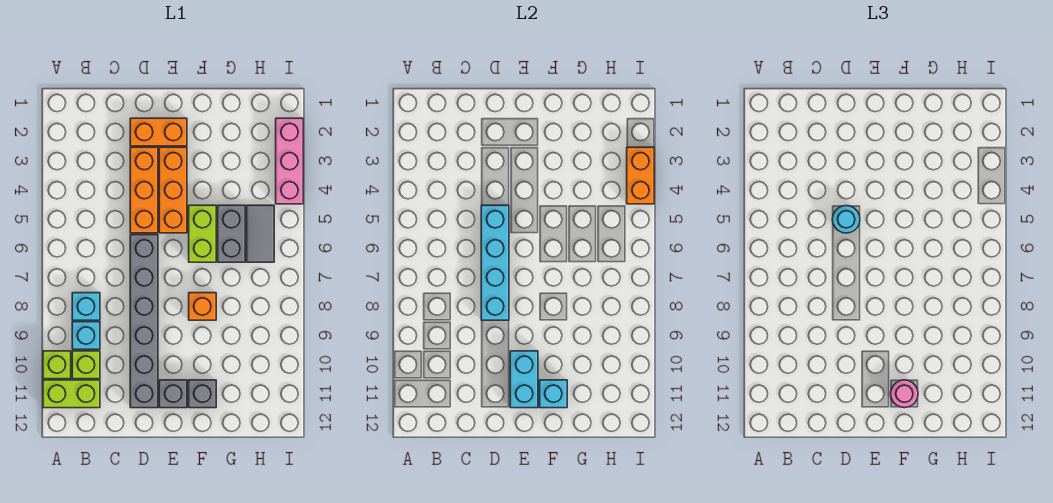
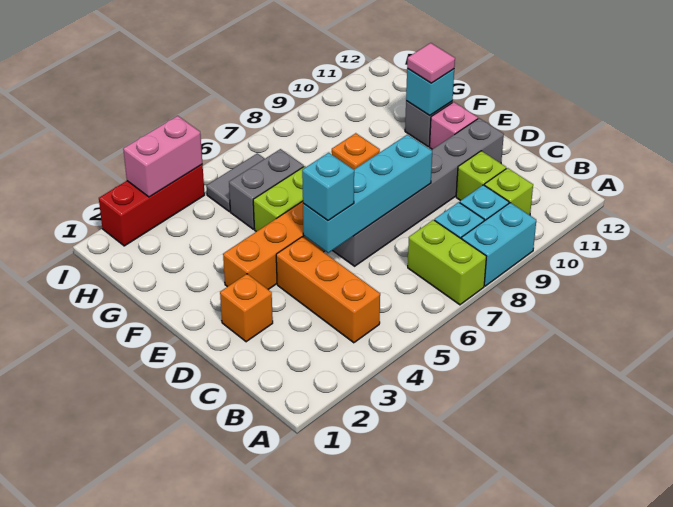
lime 1x1 brick [43,351,71,379] -> lime 1x1 brick moved to [456,151,506,201]
lime 1x2 brick [43,380,100,408] -> lime 1x2 brick moved to [408,220,487,305]
orange 1x2 brick [130,118,187,146] -> orange 1x1 brick [220,274,273,342]
orange 1x3 brick [130,147,158,233] -> orange 1x3 brick turned to [276,237,380,343]
cyan 1x1 round brick [832,206,860,233] -> cyan 1x1 brick [302,153,354,221]
cyan 1x2 brick [510,351,538,408] -> cyan 1x2 brick moved to [461,203,536,286]
grey 1x1 brick [159,380,187,408] -> pink 1x1 brick [430,102,478,149]
pink 1x1 round brick [891,380,918,408] -> pink 1x1 tile [407,43,455,83]
pink 1x3 brick [276,118,303,204] -> red 1x3 brick [99,164,205,246]
orange 1x2 brick [627,147,654,204] -> pink 1x2 brick [123,116,202,197]

